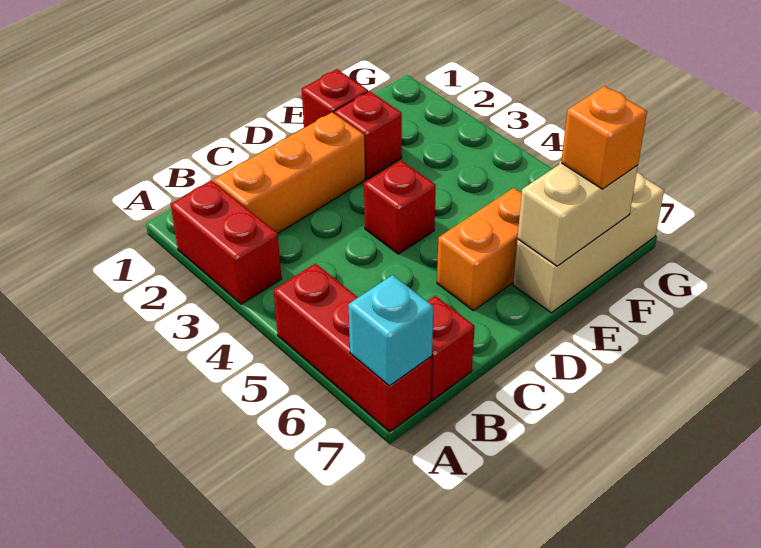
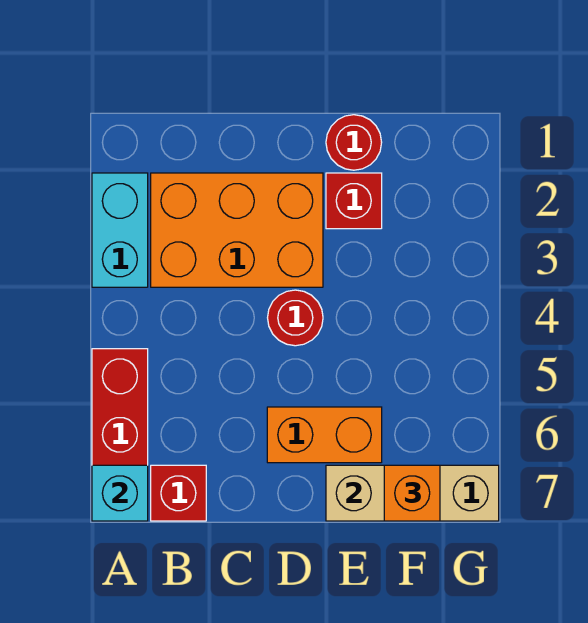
red 1x2 brick [171,181,281,304] -> cyan 1x2 brick [92,173,148,287]
orange 1x3 brick [214,112,365,233] -> orange 2x3 brick [151,173,323,287]
red 1x1 brick [364,161,436,254] -> red 1x1 round brick [268,290,323,346]
red 1x1 brick [302,69,368,128] -> red 1x1 round brick [326,115,382,170]

